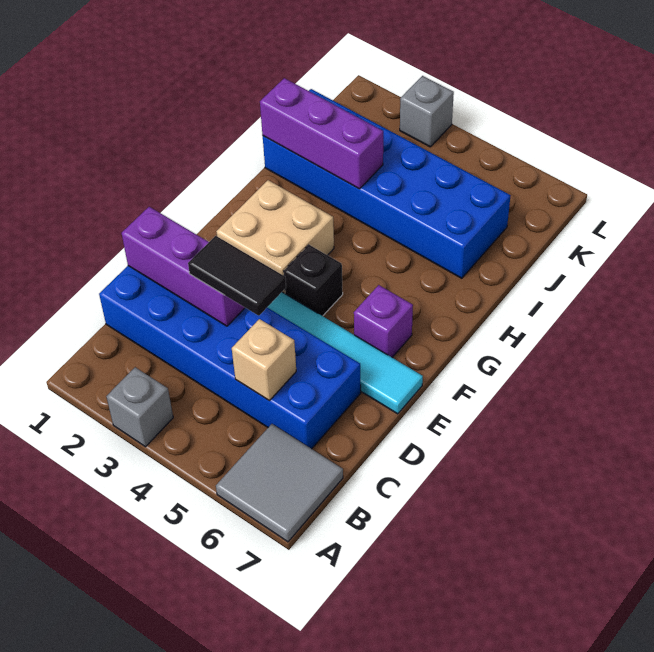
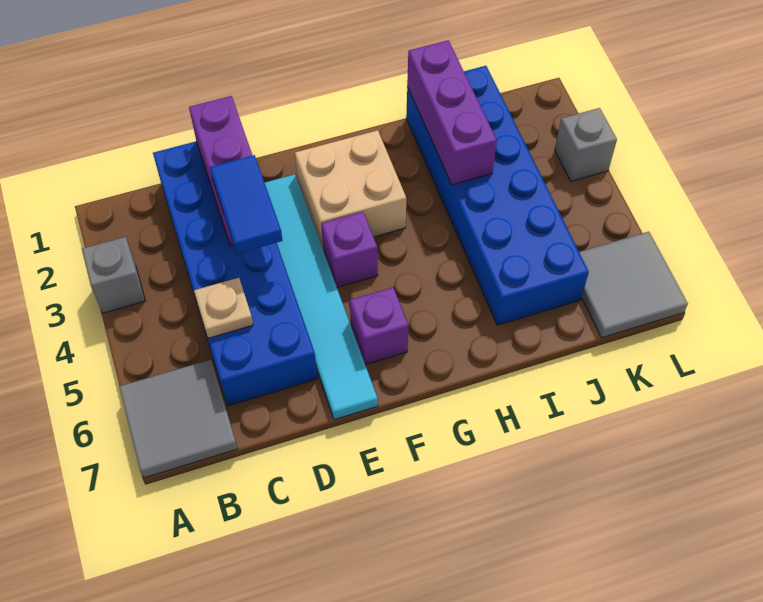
tan 1x1 brick [232,319,296,401] -> tan 1x1 plate [194,278,253,338]
black 1x2 tile [188,236,286,316] -> blue 1x2 tile [210,155,283,254]
black 1x1 brick [284,245,343,316] -> purple 1x1 brick [321,212,378,287]
none -> grey 2x2 tile [579,232,688,338]

